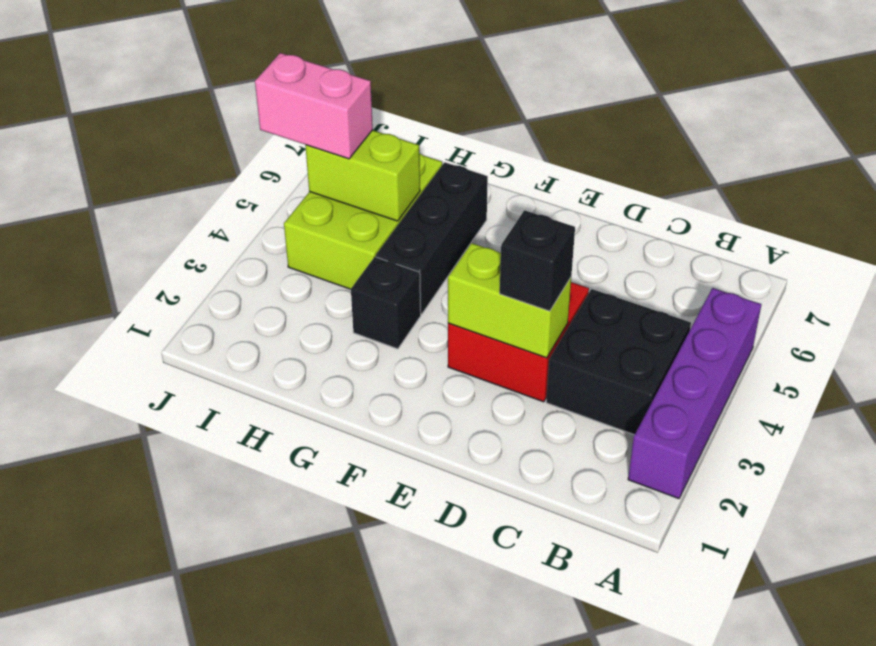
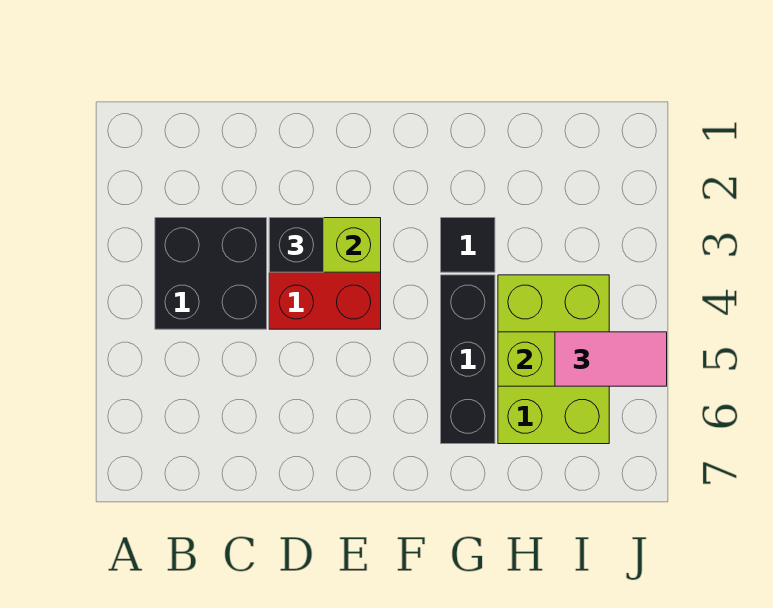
purple 1x4 brick [628,288,761,499] -> none
black 1x1 brick [351,257,421,349] -> black 1x1 tile [441,218,495,272]
pink 1x2 brick [255,53,373,159] -> pink 1x2 tile [555,332,667,386]

